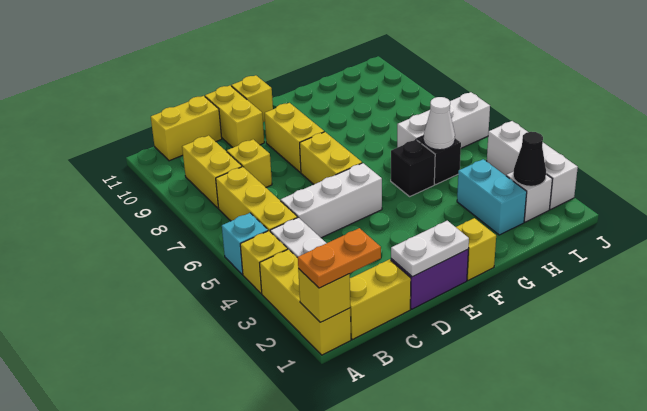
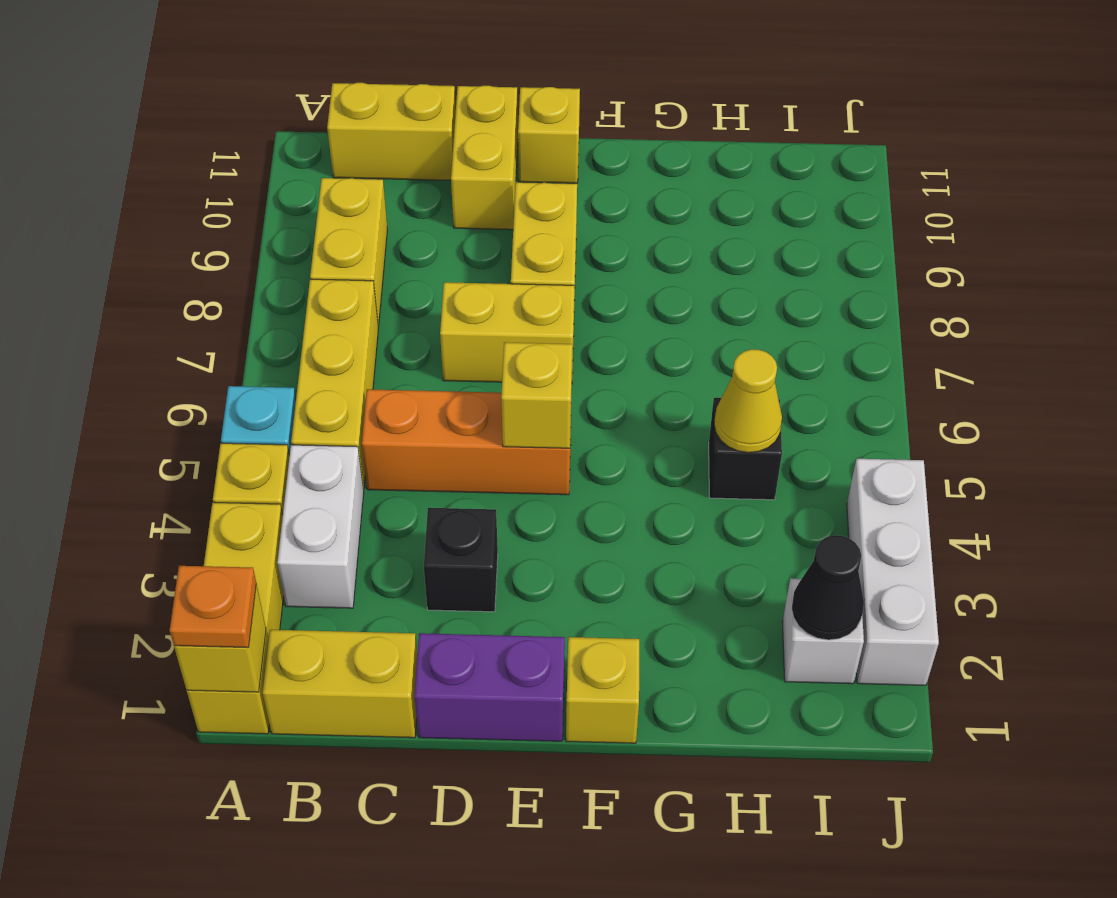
orange 1x2 plate [298,228,381,288] -> orange 1x1 plate [170,566,256,648]
white 1x3 brick [281,163,382,238] -> orange 1x3 brick [362,389,571,495]
yellow 1x1 brick [227,139,272,187] -> yellow 1x1 brick moved to [501,342,572,448]
white 1x2 plate [391,221,469,277] -> none
yellow 1x2 brick [300,132,362,184] -> yellow 1x2 brick turned to [440,282,574,382]
black 1x1 brick [391,140,435,196] -> black 1x1 brick moved to [424,508,498,612]
cyan 1x2 brick [457,159,527,235] -> none
white 1x1 cone [423,97,455,150] -> yellow 1x1 cone [714,349,782,453]
white 1x3 brick [397,92,490,148] -> none

